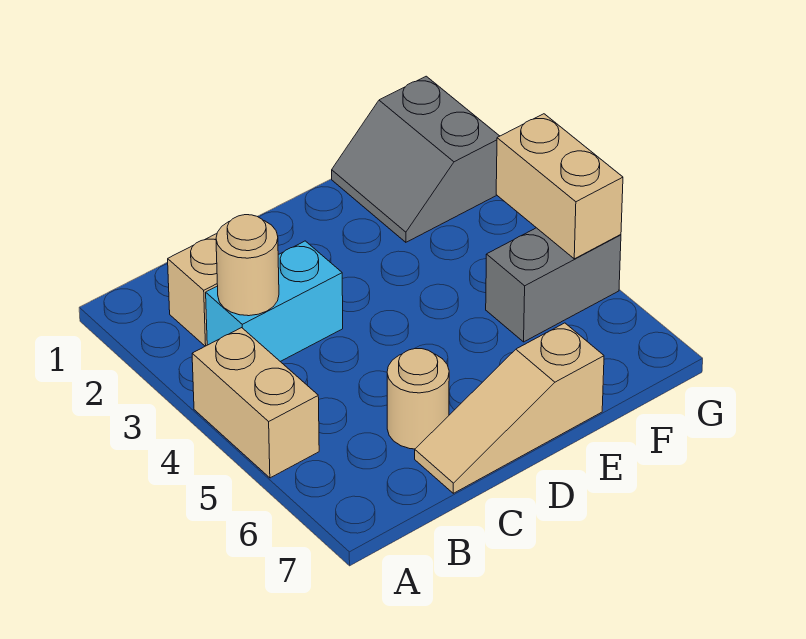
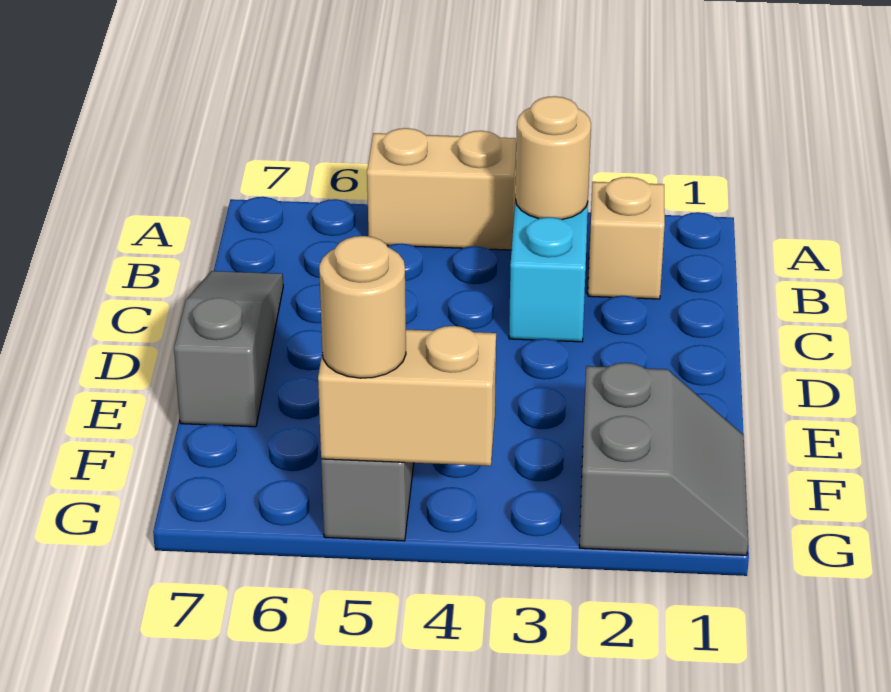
tan 1x1 round brick [387,349,449,449] -> tan 1x1 round brick moved to [319,236,406,378]
tan 1x3 slope [415,323,604,493] -> grey 1x3 slope [174,271,283,427]
grey 2x2 slope [332,76,499,242] -> grey 2x2 slope turned to [579,363,748,555]

